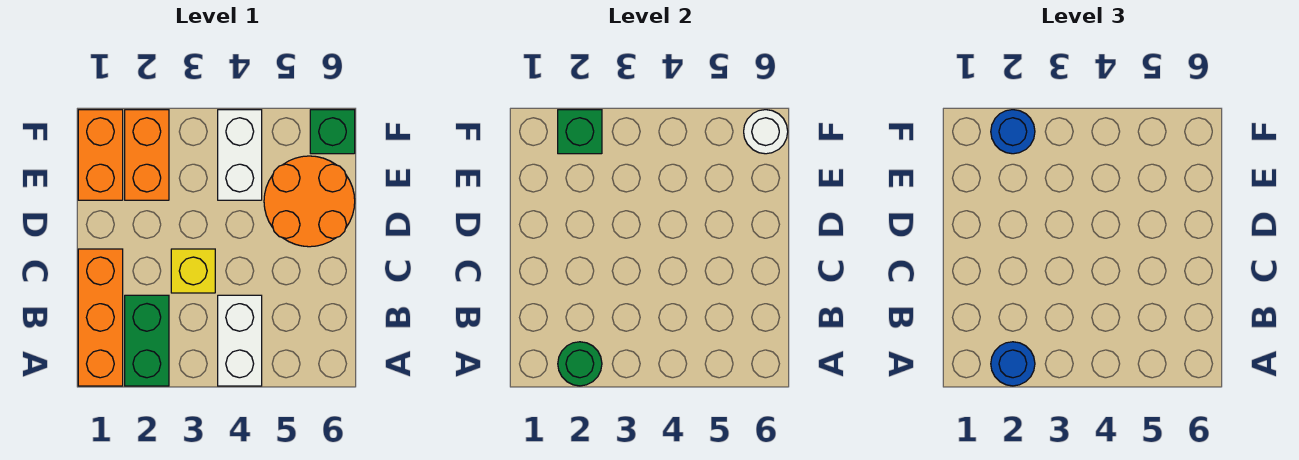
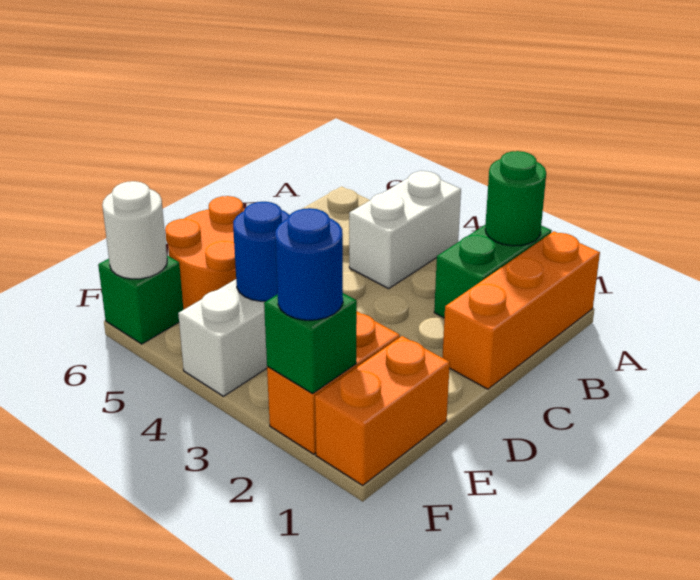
blue 1x1 round brick [991,342,1035,386] -> blue 1x1 round brick moved to [233,202,289,301]
yellow 1x1 brick [171,249,215,293] -> none

